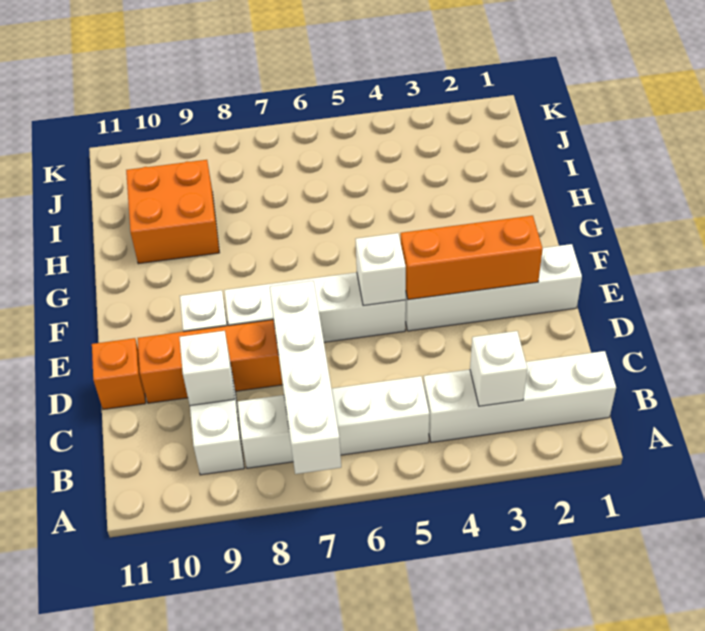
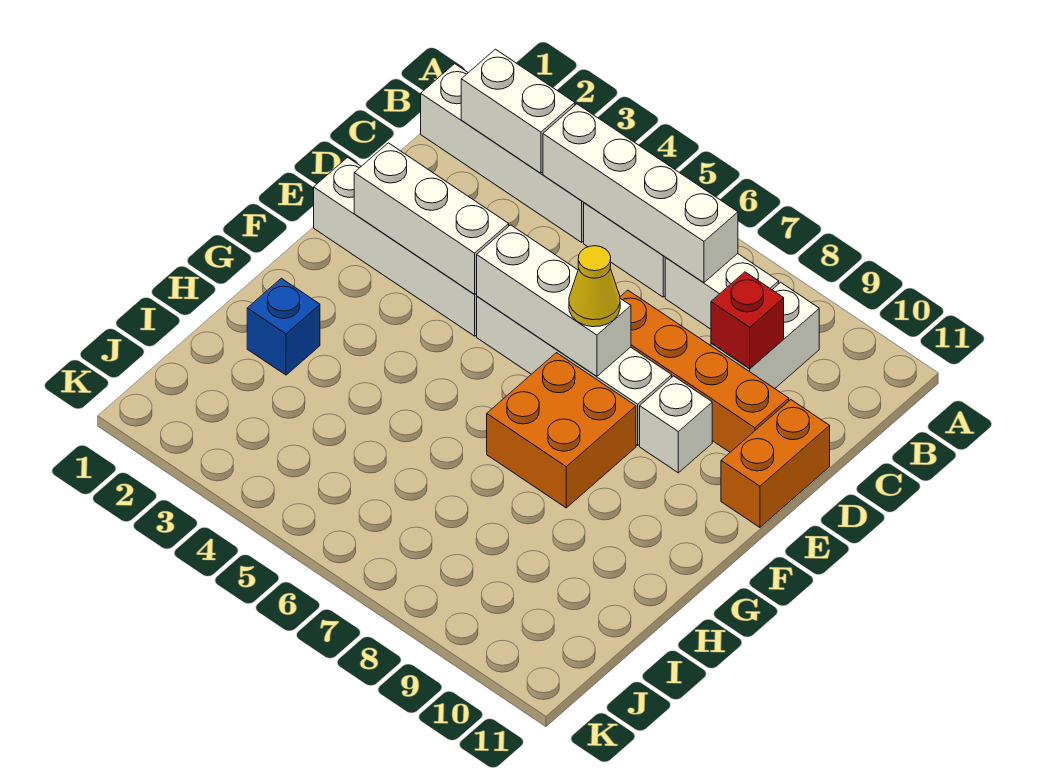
white 1x4 brick [270,281,341,474] -> white 1x4 brick turned to [543,104,738,283]
white 1x1 brick [470,331,527,406] -> white 1x2 brick [461,49,575,173]
white 1x1 brick [179,331,235,406] -> red 1x1 brick [711,272,784,369]
orange 1x1 brick [92,338,146,409] -> orange 1x2 brick [721,400,830,527]
orange 1x3 brick [401,216,543,300] -> white 1x3 brick [354,143,509,294]
white 1x1 brick [356,233,406,306] -> white 1x3 brick [477,225,631,376]
none -> yellow 1x1 cone [569,246,620,327]
none -> blue 1x1 brick [247,278,320,375]
orange 2x2 brick [126,160,219,264] -> orange 2x2 brick moved to [487,353,636,508]

